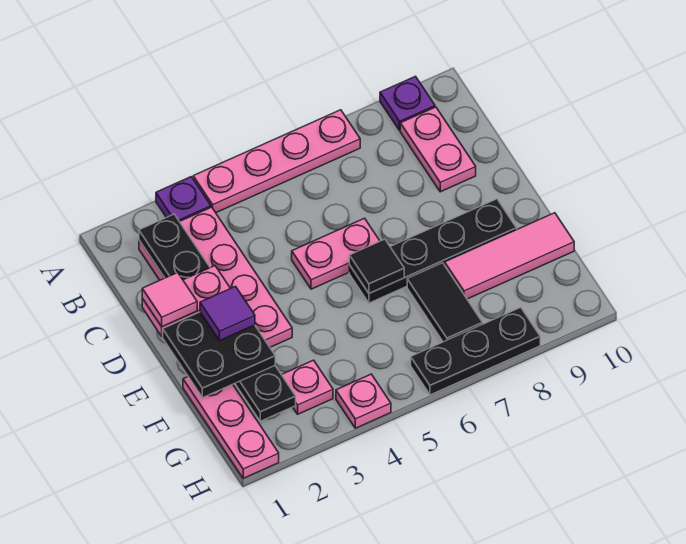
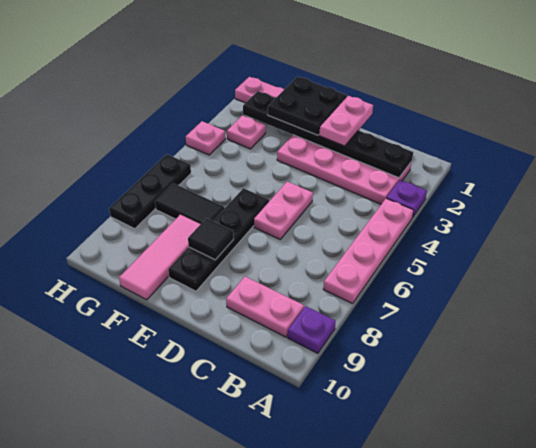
pink 1x1 tile [142,273,197,327] -> none
purple 1x1 tile [200,286,255,341] -> none
black 1x1 tile [349,239,404,293] -> black 1x1 tile moved to [188,218,234,260]

